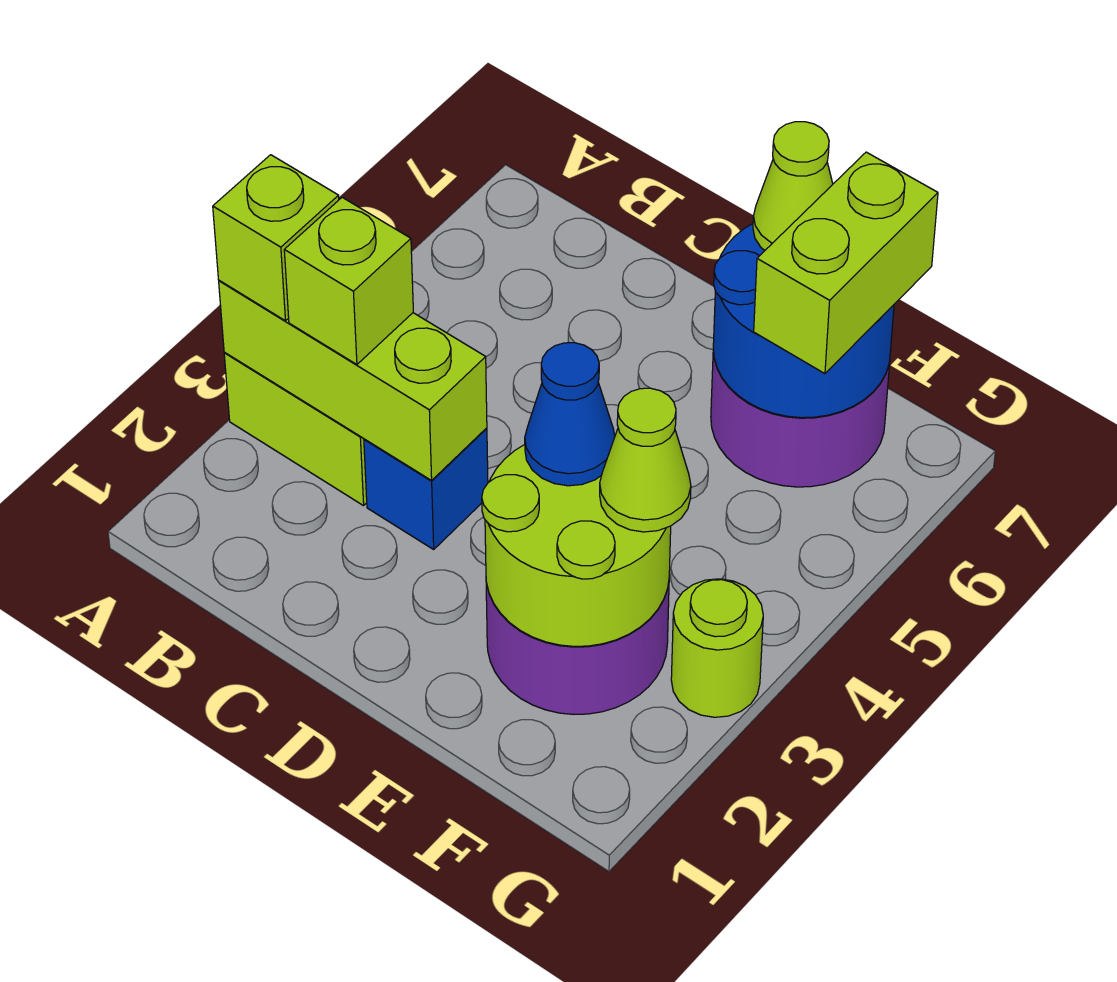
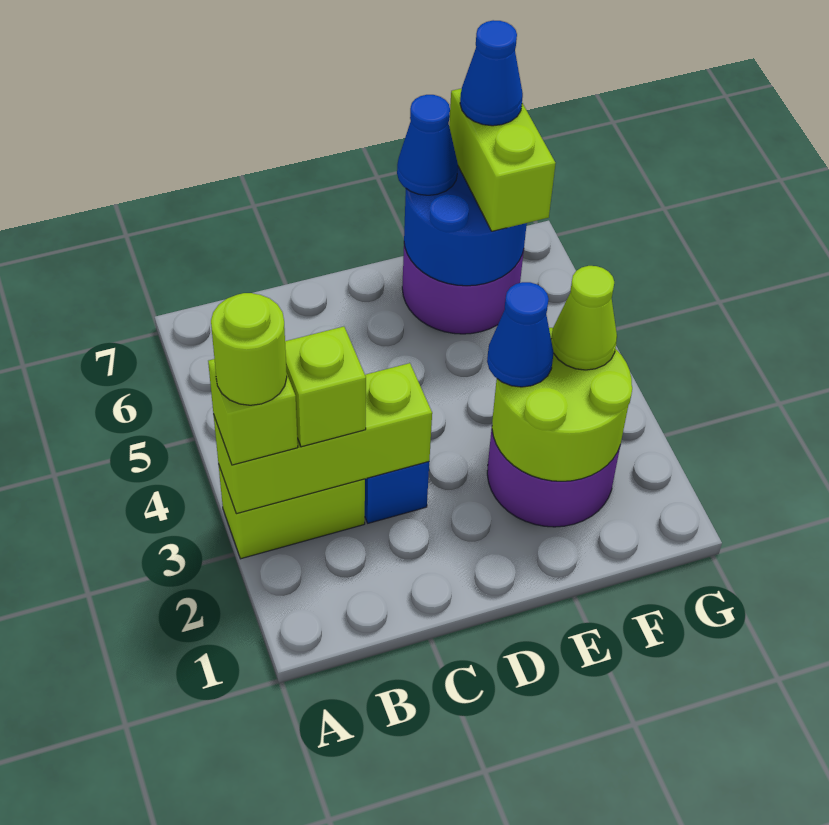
lime 1x1 cone [753,122,833,250] -> blue 1x1 cone [397,95,458,195]
none -> blue 1x1 cone [460,20,523,126]
lime 1x1 round brick [671,579,763,717] -> lime 1x1 round brick moved to [211,293,287,405]

